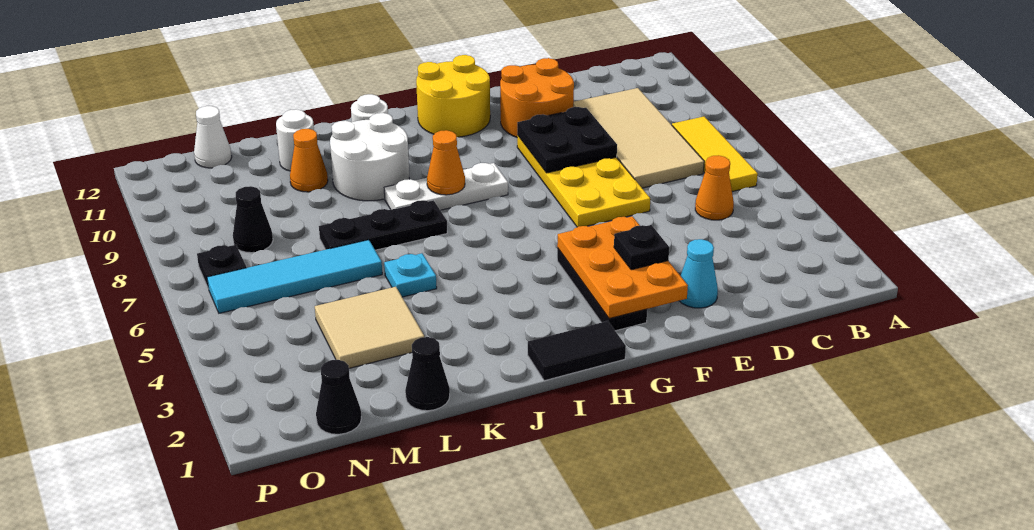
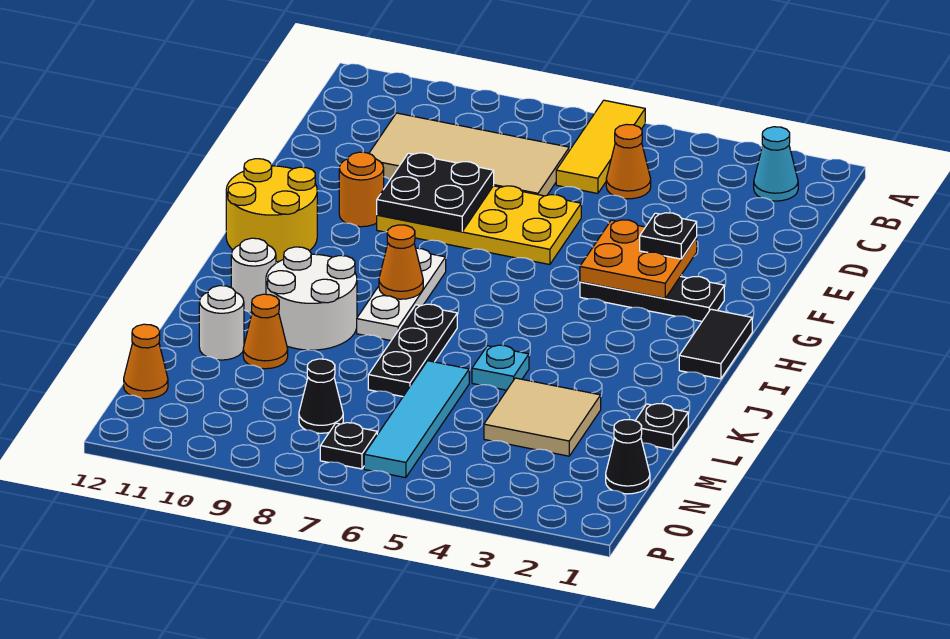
yellow 1x3 tile [672,116,758,192] -> yellow 1x3 tile turned to [556,100,645,193]
cyan 1x1 cone [680,239,718,308] -> cyan 1x1 cone moved to [754,127,798,201]
orange 2x2 round brick [500,58,574,137] -> orange 1x1 round brick [339,152,384,227]
orange 2x3 plate [557,216,688,319] -> orange 2x2 plate [580,220,697,298]
black 1x1 cone [405,337,450,411] -> black 1x1 plate [635,404,688,450]
white 1x1 cone [194,106,232,168] -> orange 1x1 cone [124,324,168,399]

